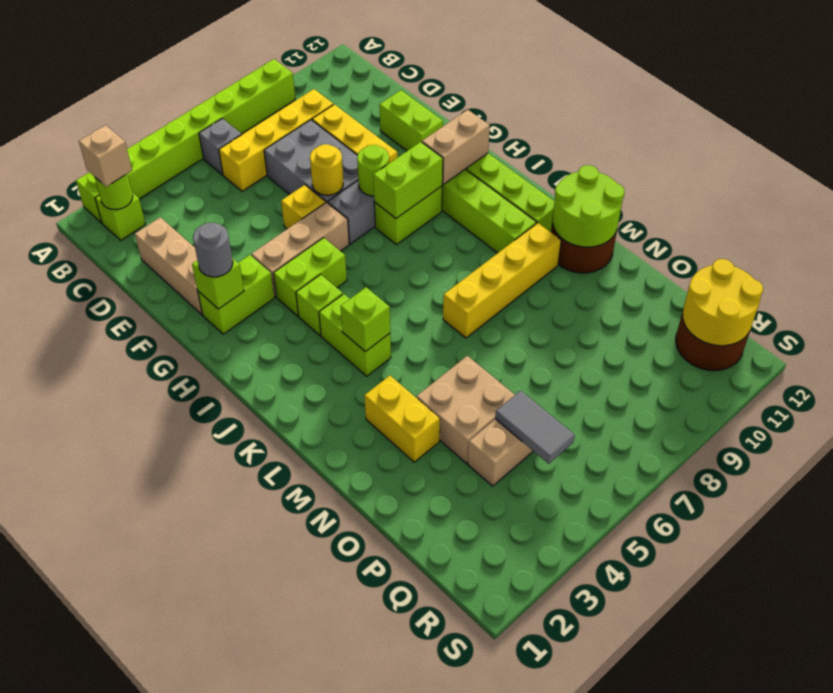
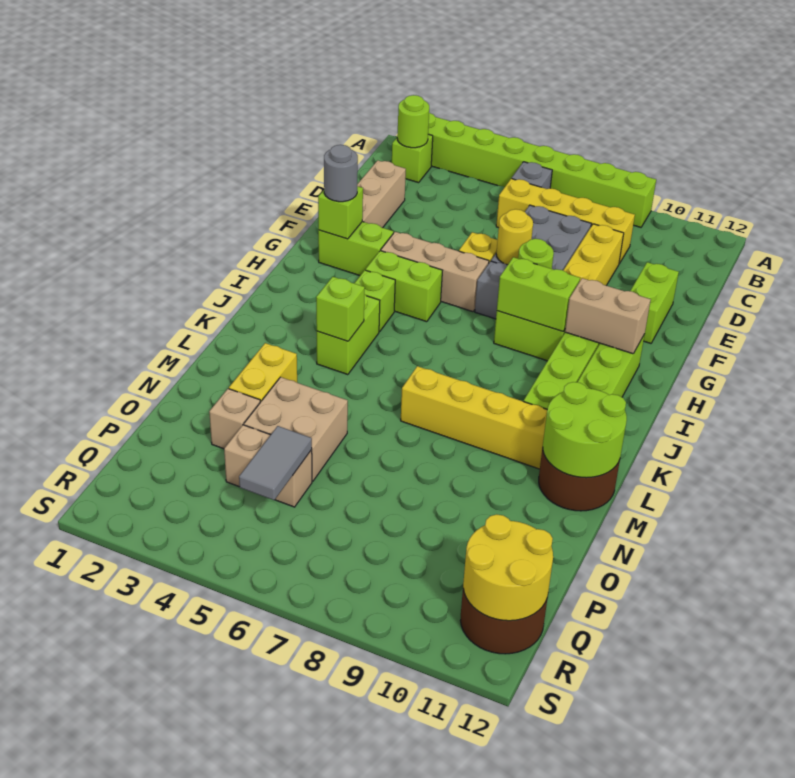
tan 1x1 brick [79,125,132,187] -> tan 1x1 brick moved to [209,389,260,449]

